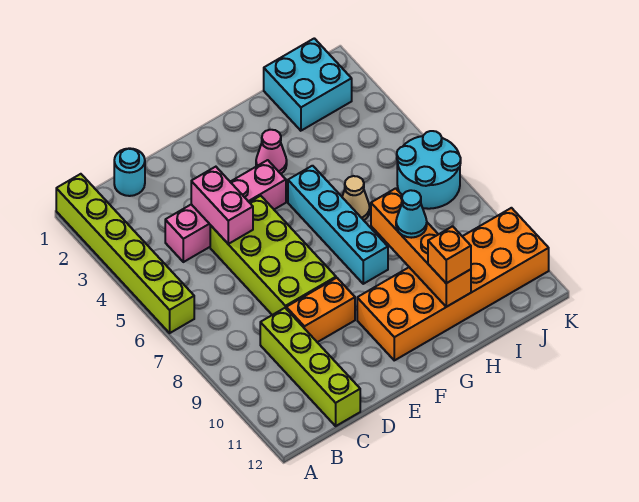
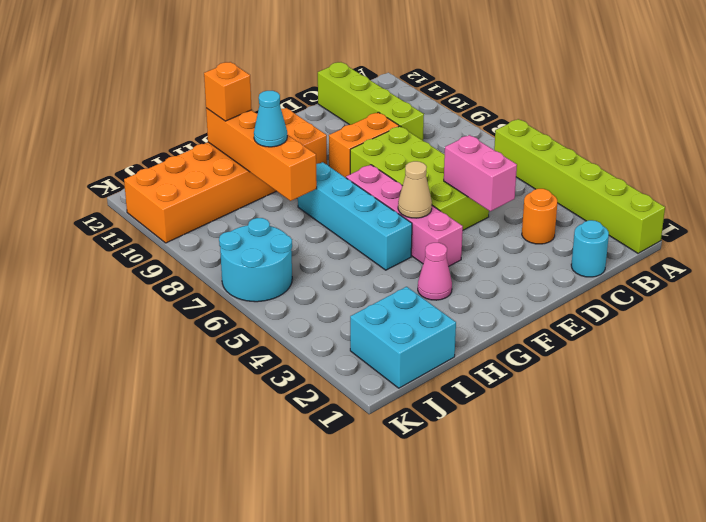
none -> orange 1x1 round brick [522,189,557,244]
pink 1x4 brick [165,160,286,262] -> pink 1x4 brick turned to [346,165,463,266]
tan 1x1 cone [342,176,370,220] -> tan 1x1 cone moved to [398,161,432,218]

